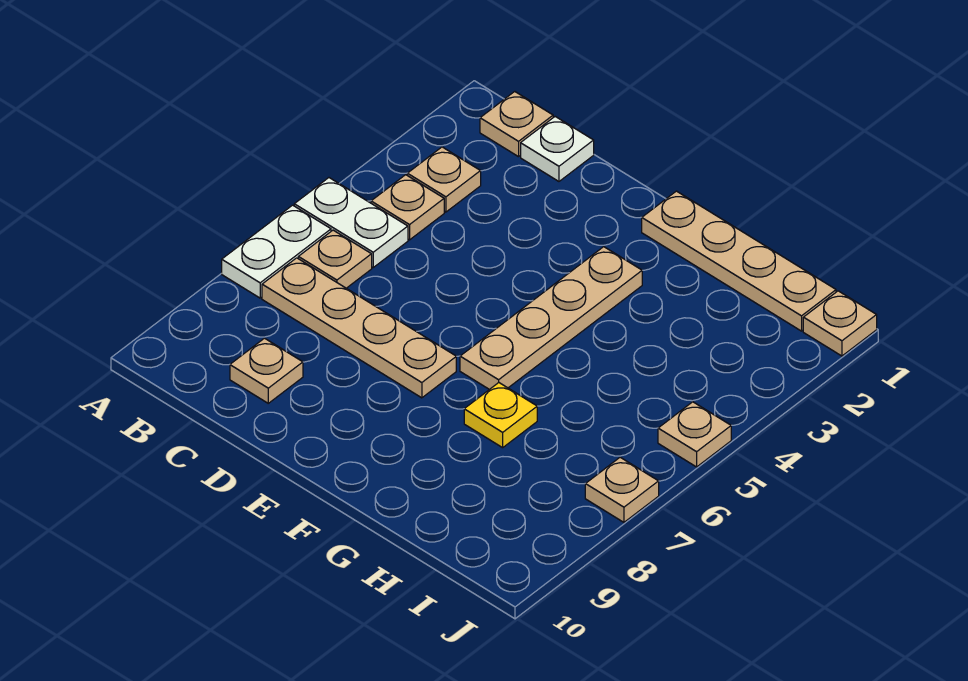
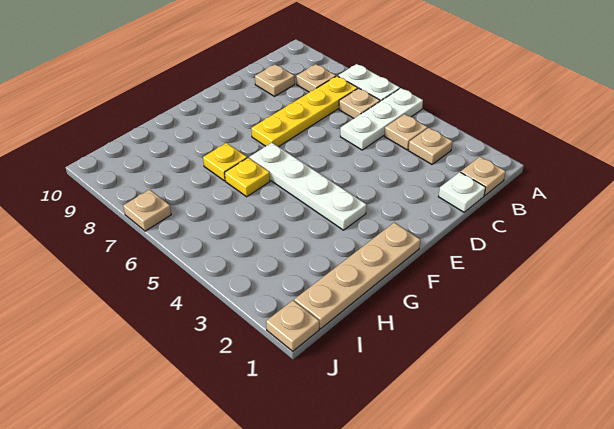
white 1x2 plate [294,178,408,267] -> white 1x3 plate [340,88,423,150]
tan 1x4 plate [262,258,456,398] -> yellow 1x4 plate [251,76,358,147]
tan 1x4 plate [460,247,642,390] -> white 1x4 plate [249,143,366,230]
none -> yellow 1x1 plate [225,158,270,197]
tan 1x1 plate [658,402,731,467] -> tan 1x1 plate moved to [296,64,336,92]

